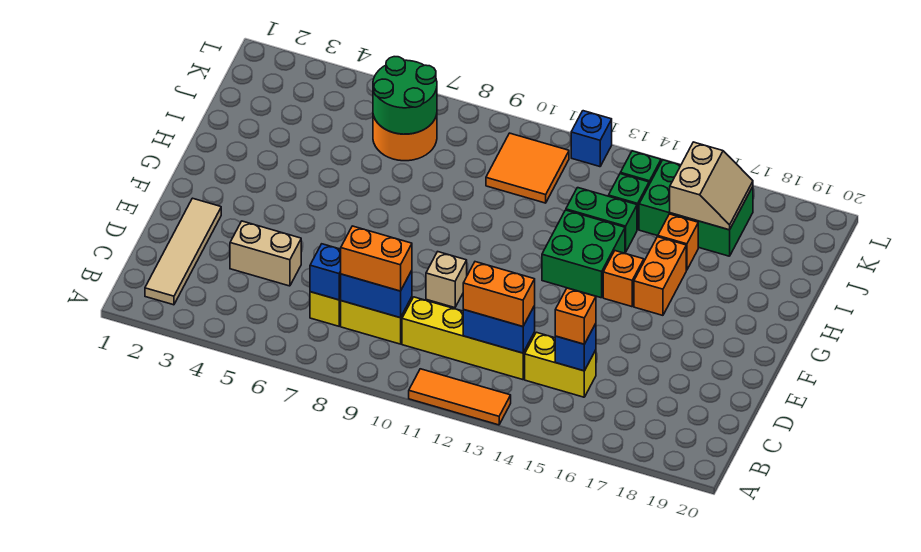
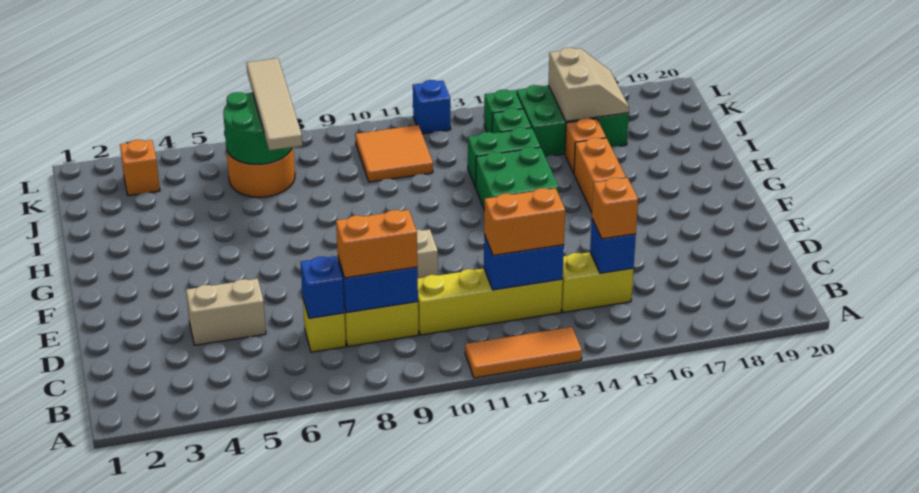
tan 1x4 tile [145,198,221,305] -> tan 1x4 tile moved to [247,58,302,150]
orange 1x1 brick [603,251,644,307] -> orange 1x1 brick moved to [120,140,160,196]

